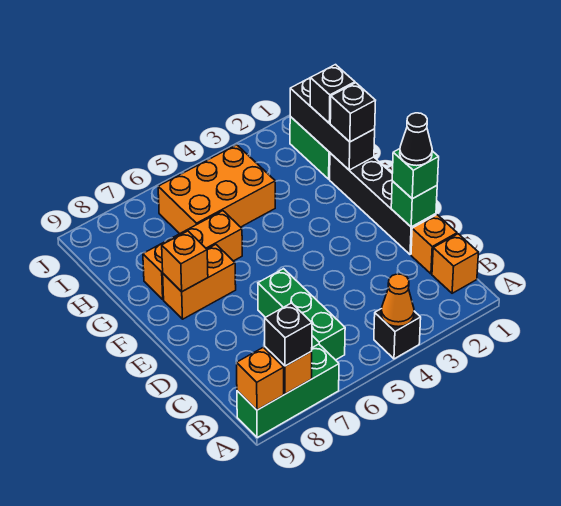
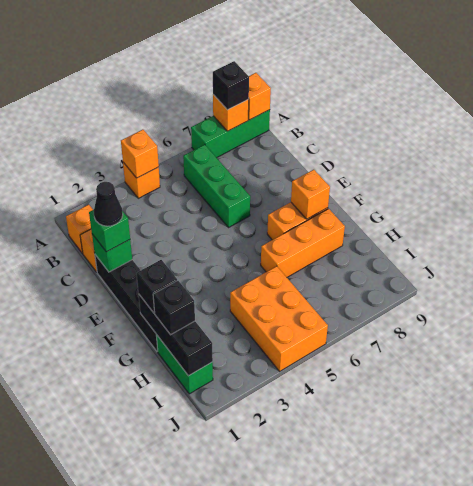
black 1x1 brick [374,309,421,359] -> orange 1x1 brick [123,162,160,198]
orange 1x1 cone [381,274,414,327] -> orange 1x1 brick [121,130,159,178]
orange 2x3 brick [158,145,275,234] -> orange 2x3 brick turned to [230,266,328,371]

